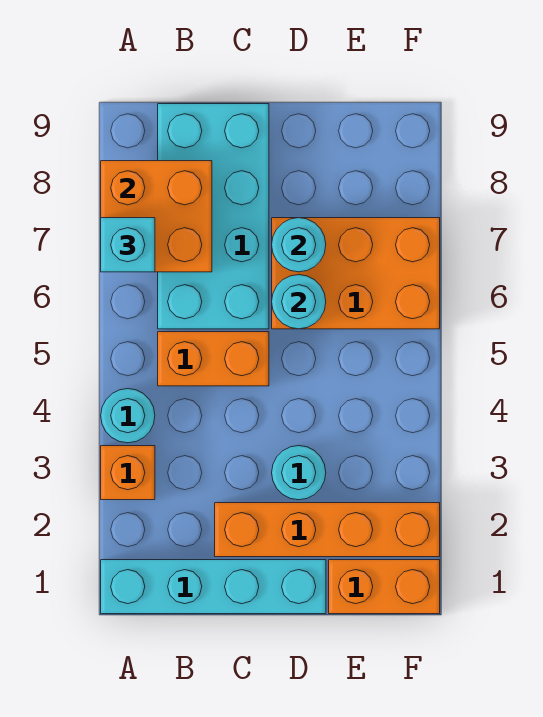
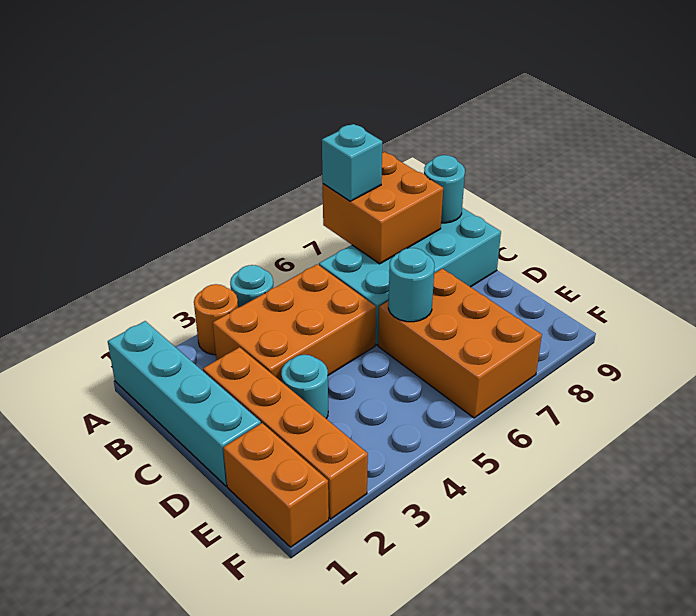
orange 1x1 brick [101,446,155,500] -> orange 1x1 round brick [194,284,238,355]
orange 1x2 brick [158,332,269,386] -> orange 2x3 brick [213,264,376,382]
cyan 1x1 round brick [272,218,326,272] -> cyan 1x1 round brick moved to [424,155,465,223]

